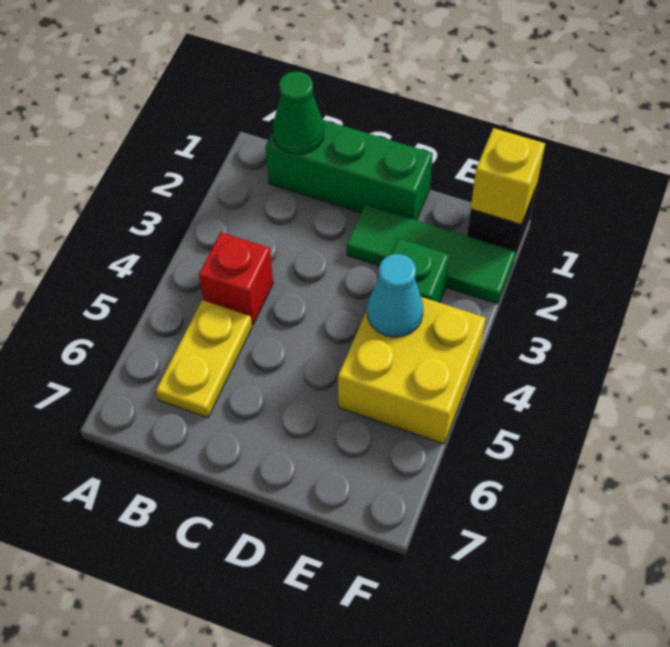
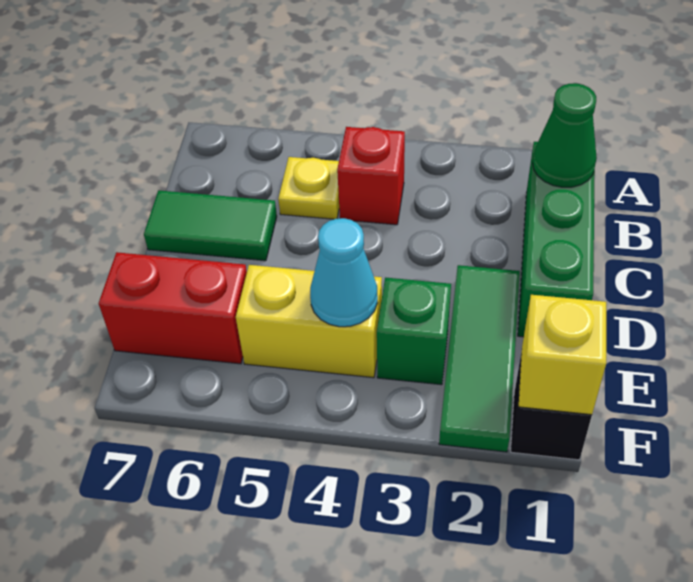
yellow 1x2 plate [156,300,252,418] -> yellow 1x1 plate [278,157,339,219]
none -> green 1x2 tile [144,190,277,261]
yellow 2x2 brick [338,297,486,444] -> yellow 1x2 brick [236,265,382,378]
none -> red 1x2 brick [99,252,247,364]

